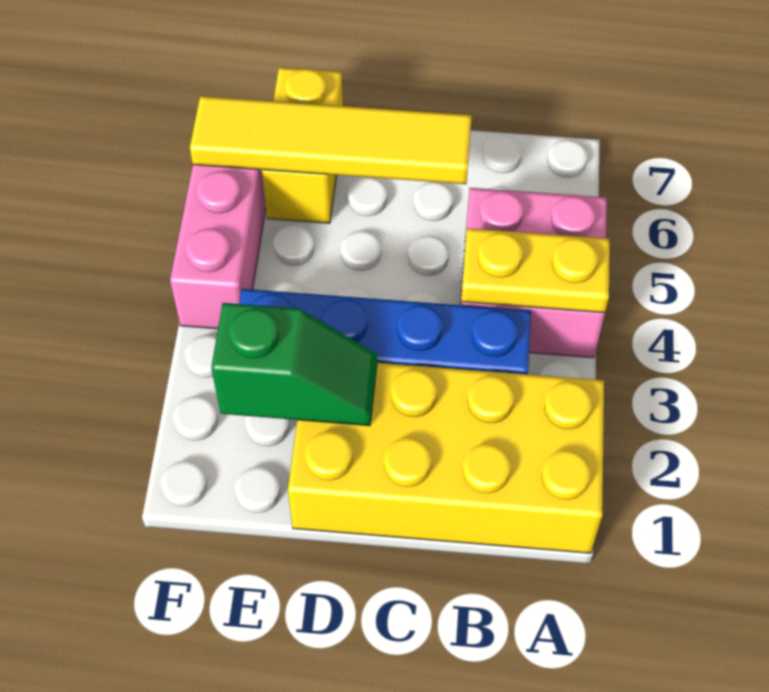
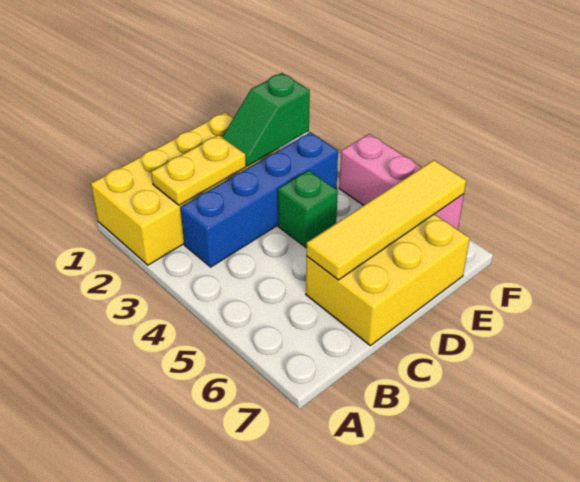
pink 2x2 brick [460,188,607,358] -> none
yellow 1x2 plate [461,228,610,313] -> yellow 1x2 plate moved to [151,135,246,205]
none -> green 1x1 brick [278,170,338,247]
yellow 1x2 brick [262,68,343,223] -> yellow 2x3 brick [306,214,470,345]

